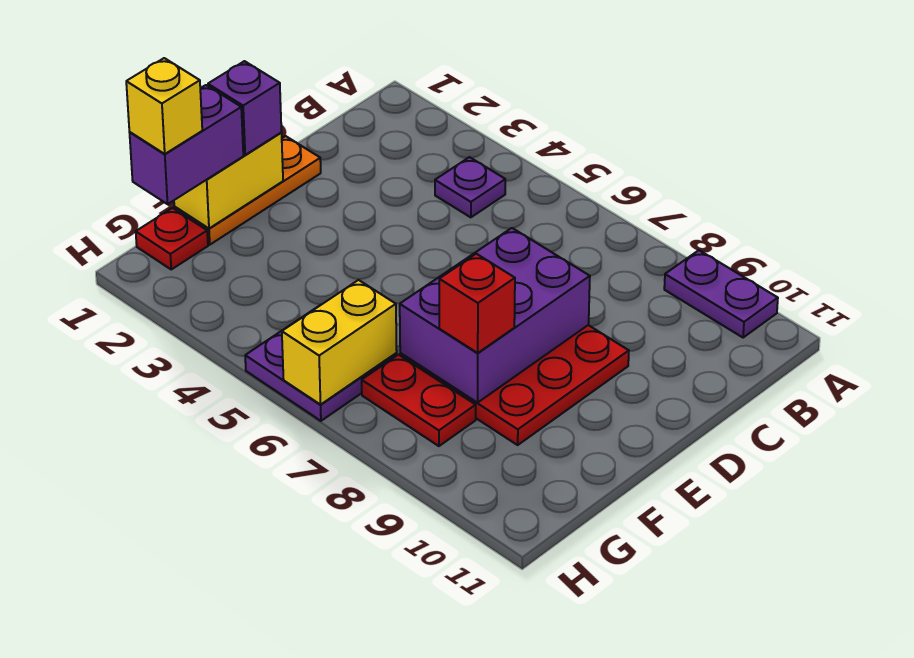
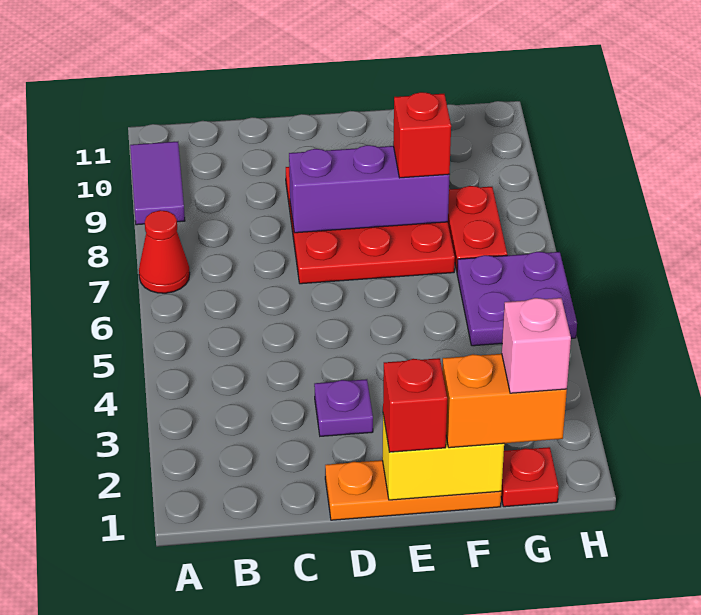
none -> red 1x1 cone [139,210,190,293]
purple 1x2 plate [664,250,778,338] -> purple 1x2 tile [130,142,185,225]
purple 1x1 plate [435,157,505,217] -> purple 1x1 plate moved to [314,379,373,436]
purple 2x3 brick [400,228,590,403] -> purple 1x3 brick [289,145,450,233]
purple 1x1 brick [208,61,281,155] -> red 1x1 brick [383,358,447,452]
purple 1x2 brick [129,85,243,204] -> orange 1x2 brick [442,354,567,448]
yellow 1x1 brick [126,58,202,154] -> pink 1x1 brick [502,298,571,393]
yellow 1x2 brick [282,280,397,405] -> none

